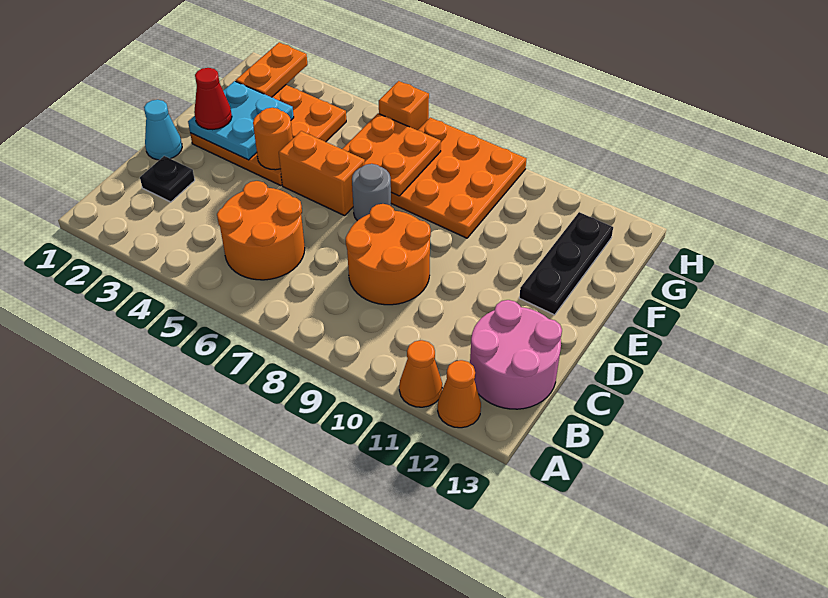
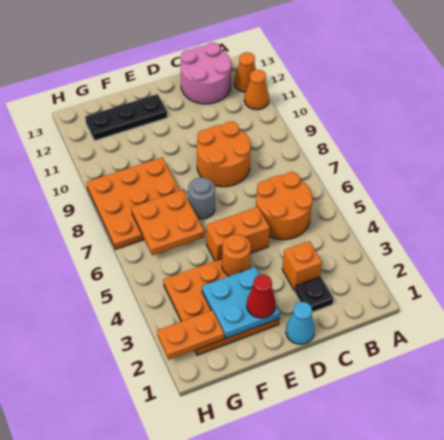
orange 1x2 brick [279,131,365,216] -> orange 1x2 brick turned to [206,207,270,261]
orange 1x1 brick [379,81,429,130] -> orange 1x1 brick moved to [282,241,322,291]

